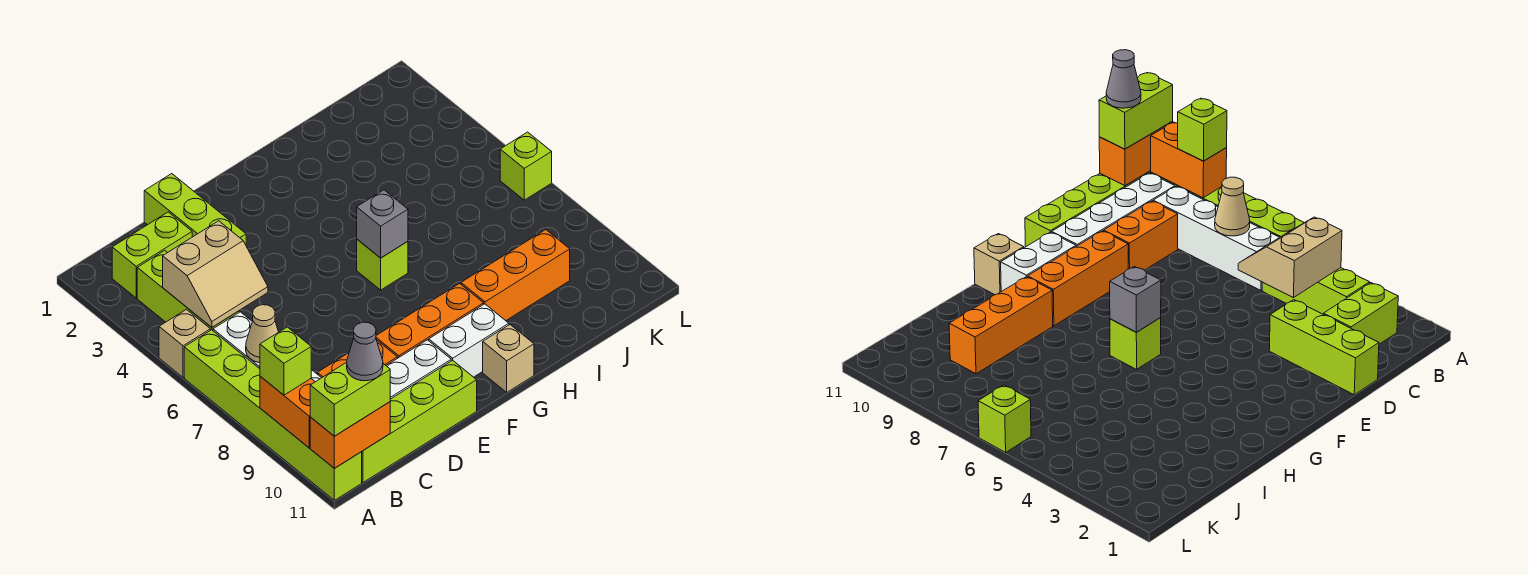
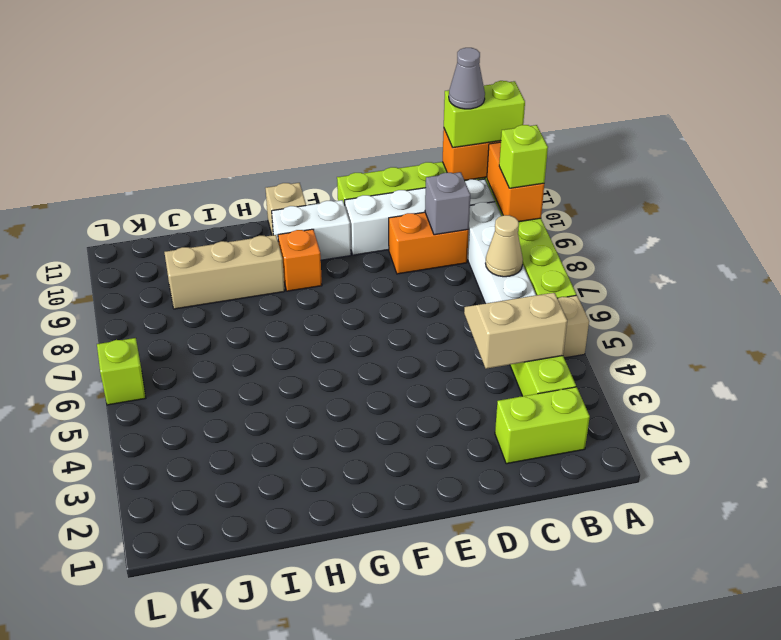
lime 1x3 brick [144,174,246,245] -> none
orange 1x3 brick [376,283,484,358] -> orange 1x1 brick [278,229,322,291]
lime 1x1 brick [357,239,408,290] -> none
grey 1x1 brick [357,190,408,258] -> grey 1x1 brick moved to [425,172,470,235]
orange 1x3 brick [461,230,570,321] -> tan 1x3 brick [164,235,285,309]

